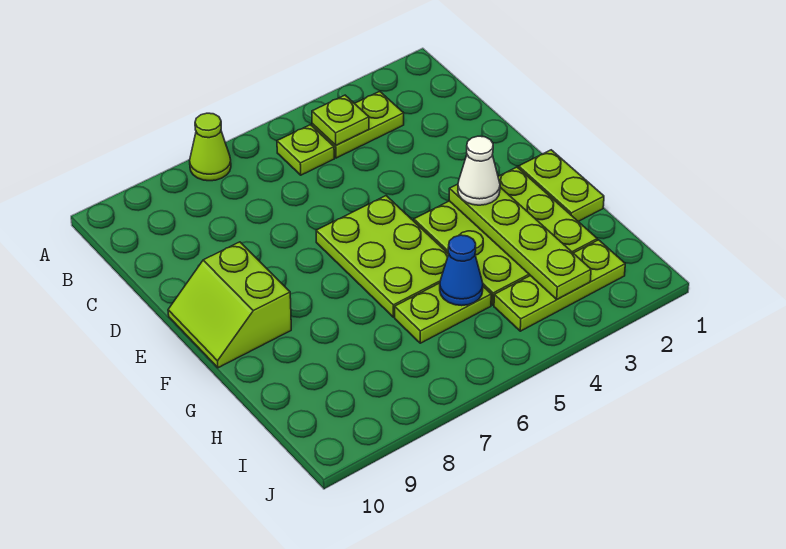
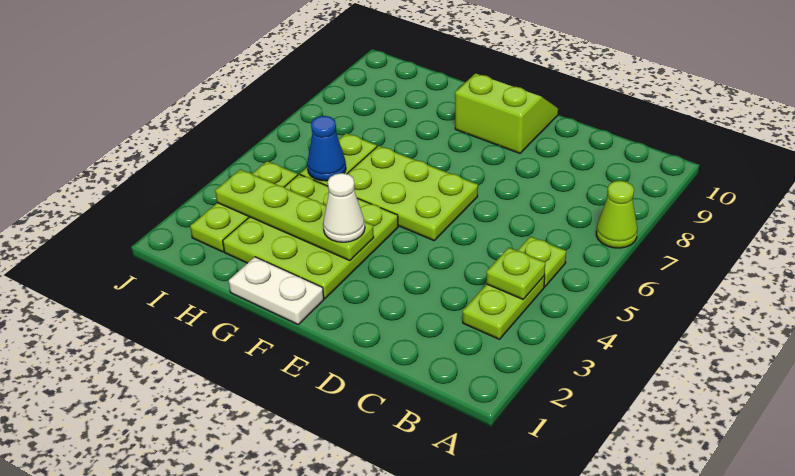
lime 1x2 plate [519,150,604,221] -> white 1x2 plate [229,257,324,324]

